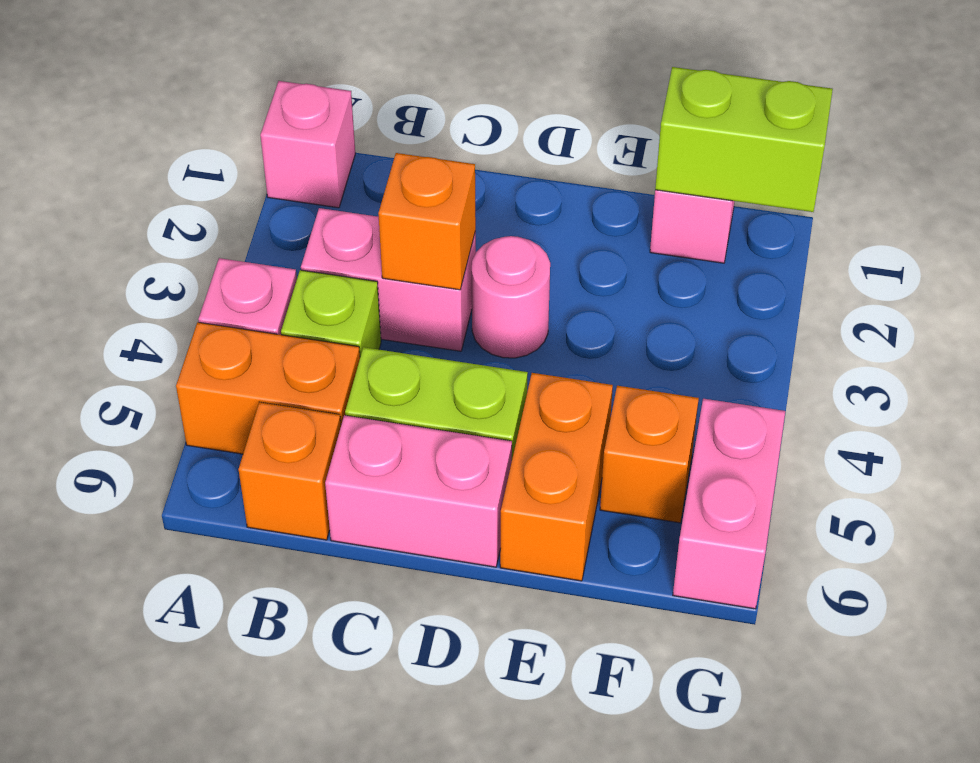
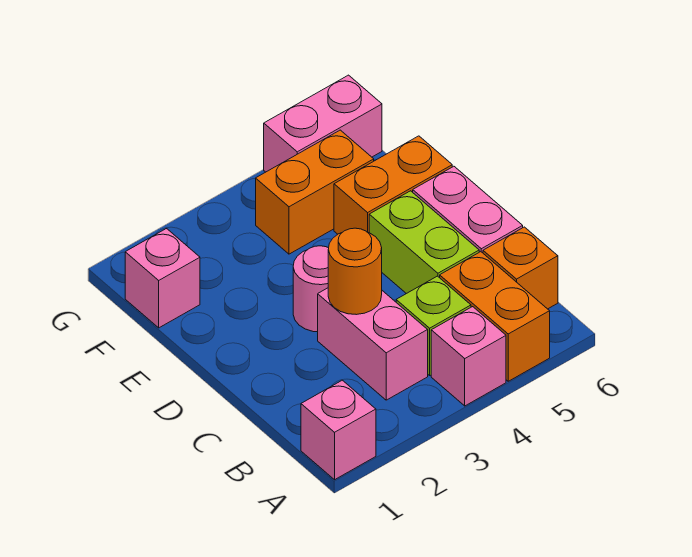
orange 1x1 brick [378,153,476,290] -> orange 1x1 round brick [328,228,382,315]
lime 1x2 brick [655,67,833,212] -> none
orange 1x1 brick [600,386,699,523] -> orange 1x2 brick [256,130,374,254]

